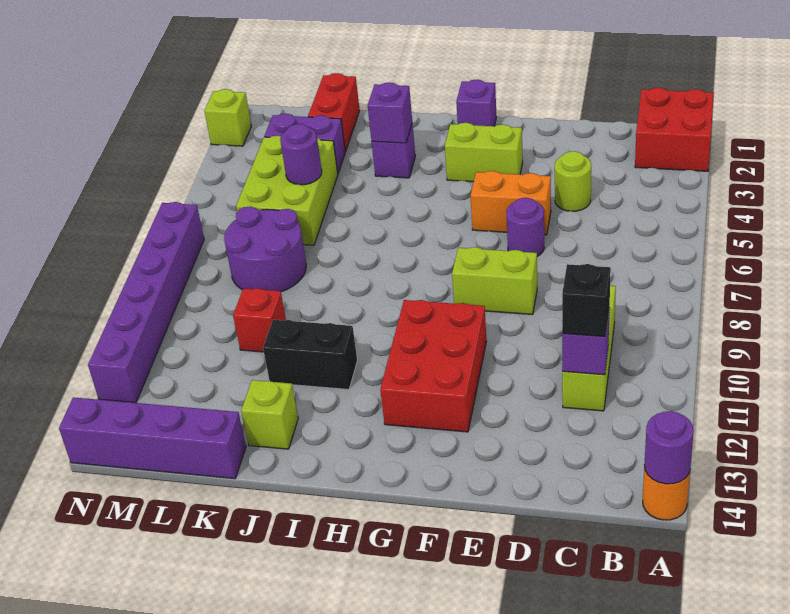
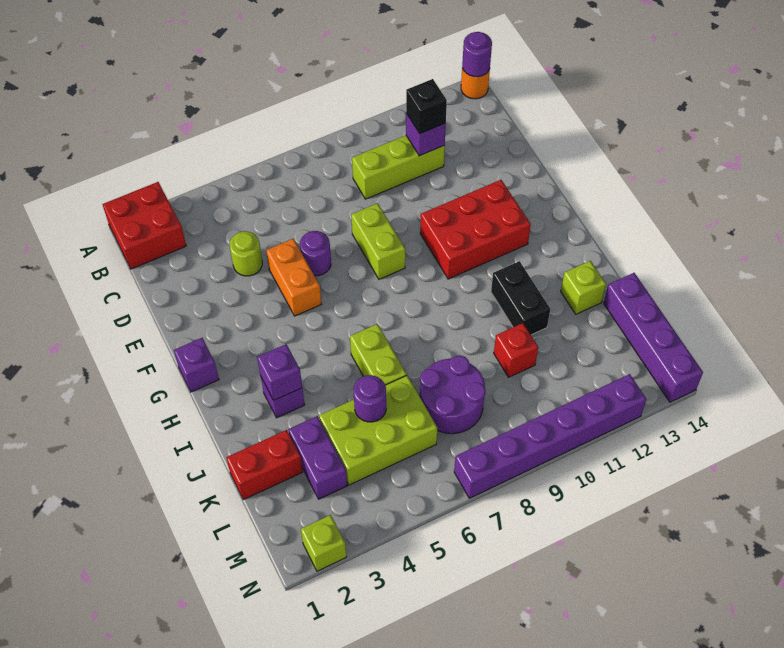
lime 1x2 brick [445,123,523,182] -> lime 1x2 brick moved to [350,324,407,385]

